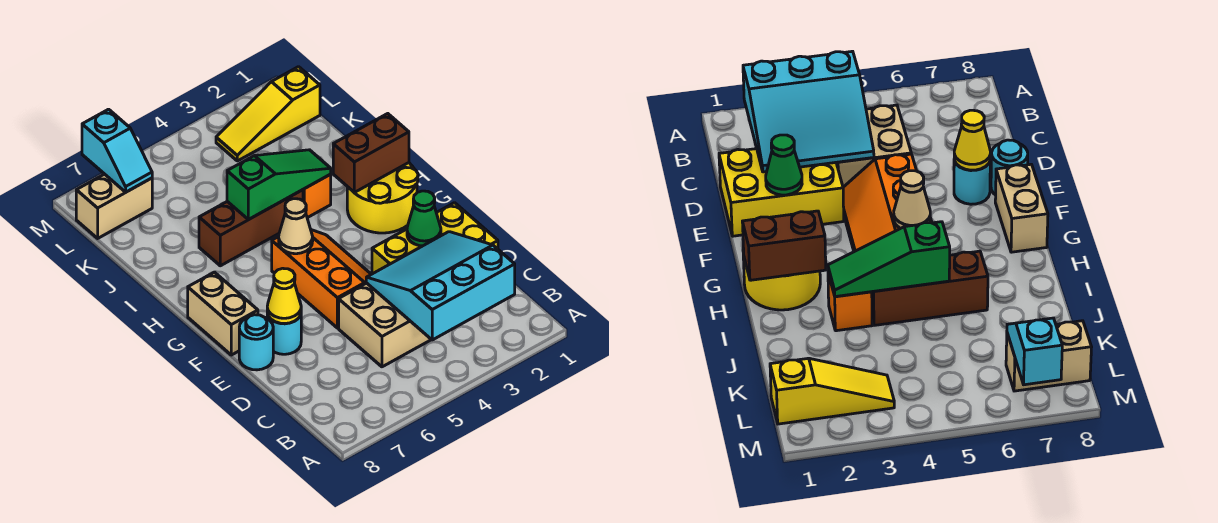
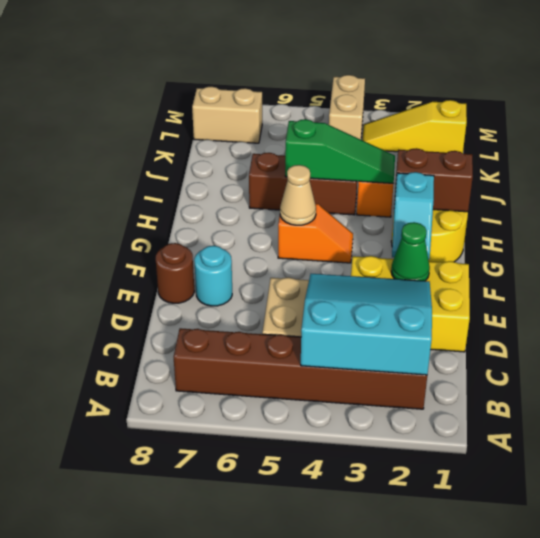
none -> brown 1x6 brick [174,328,427,409]
orange 2x3 slope [272,230,371,328] -> orange 1x2 slope [278,204,353,263]
yellow 1x1 cone [267,268,301,324] -> none
cyan 1x1 round brick [239,315,273,370] -> brown 1x1 round brick [156,243,194,303]
tan 1x2 brick [188,272,258,355] -> tan 1x2 brick moved to [329,75,365,139]
cyan 1x2 slope [82,109,152,192] -> cyan 1x2 slope moved to [392,172,434,260]

